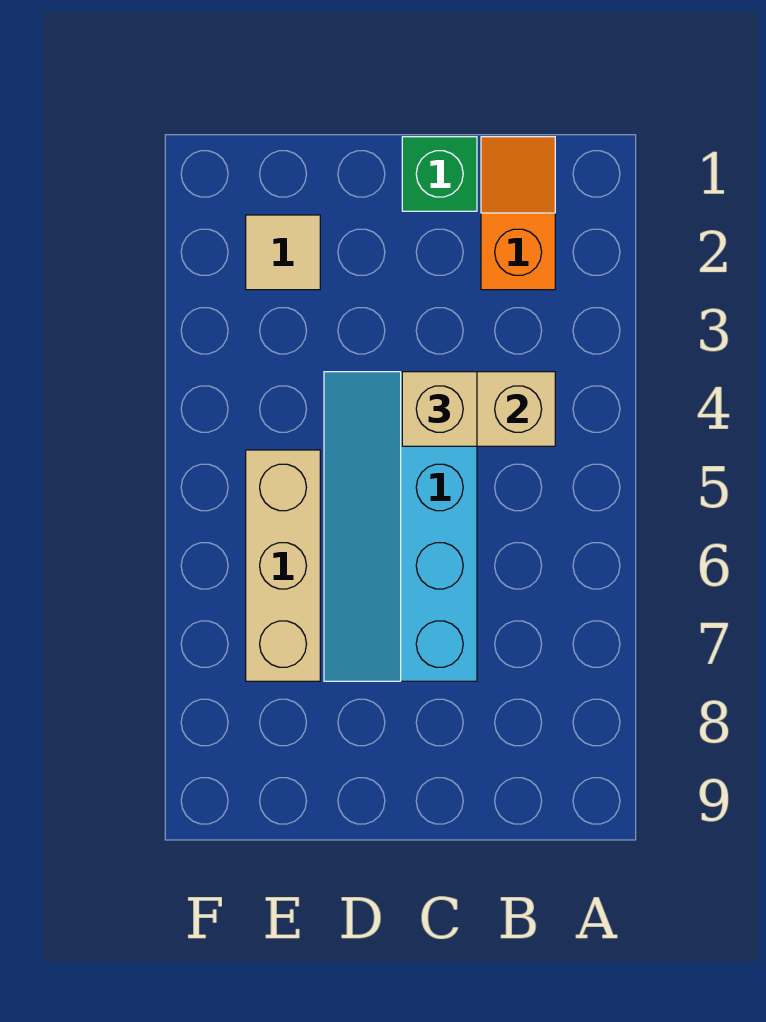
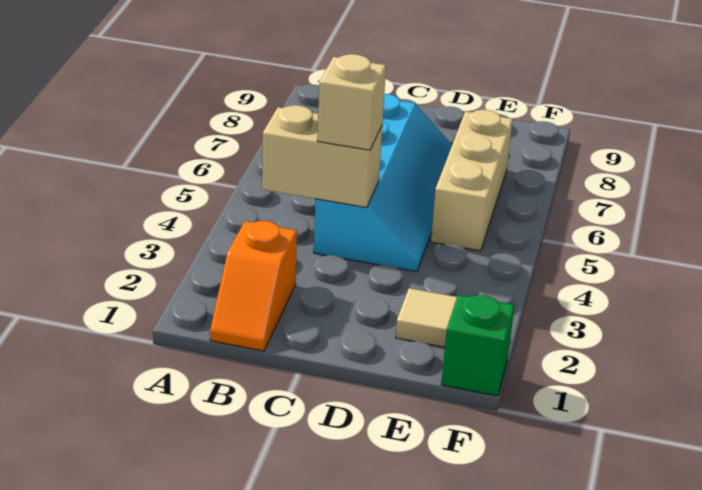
green 1x1 brick [402,137,477,211] -> green 1x1 brick moved to [441,295,515,396]

